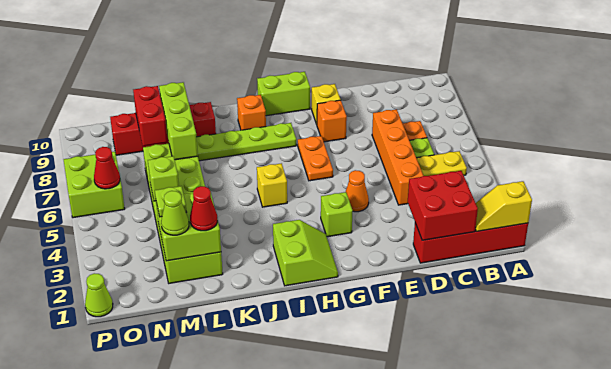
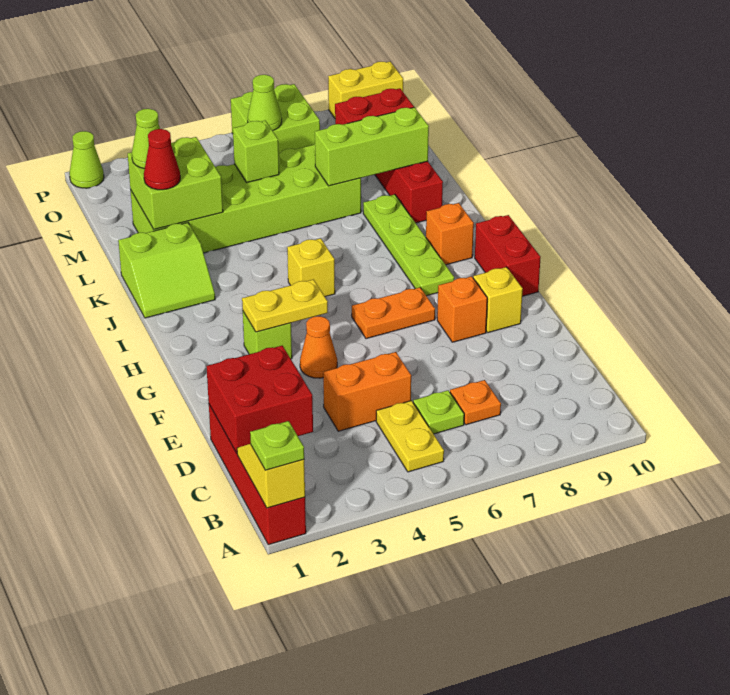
orange 1x4 brick [372,109,423,205] -> orange 1x2 brick [323,352,411,431]
none -> yellow 1x2 plate [242,280,328,332]
lime 1x2 brick [257,72,310,116] -> red 1x2 brick [475,215,541,296]
lime 2x2 slope [273,220,338,286] -> lime 2x2 slope moved to [118,223,215,318]
lime 1x1 plate [155,186,186,217] -> lime 1x1 plate moved to [250,421,304,470]
red 1x1 cone [94,147,120,189] -> lime 1x1 cone [248,75,282,131]
none -> yellow 1x2 brick [328,62,403,118]

